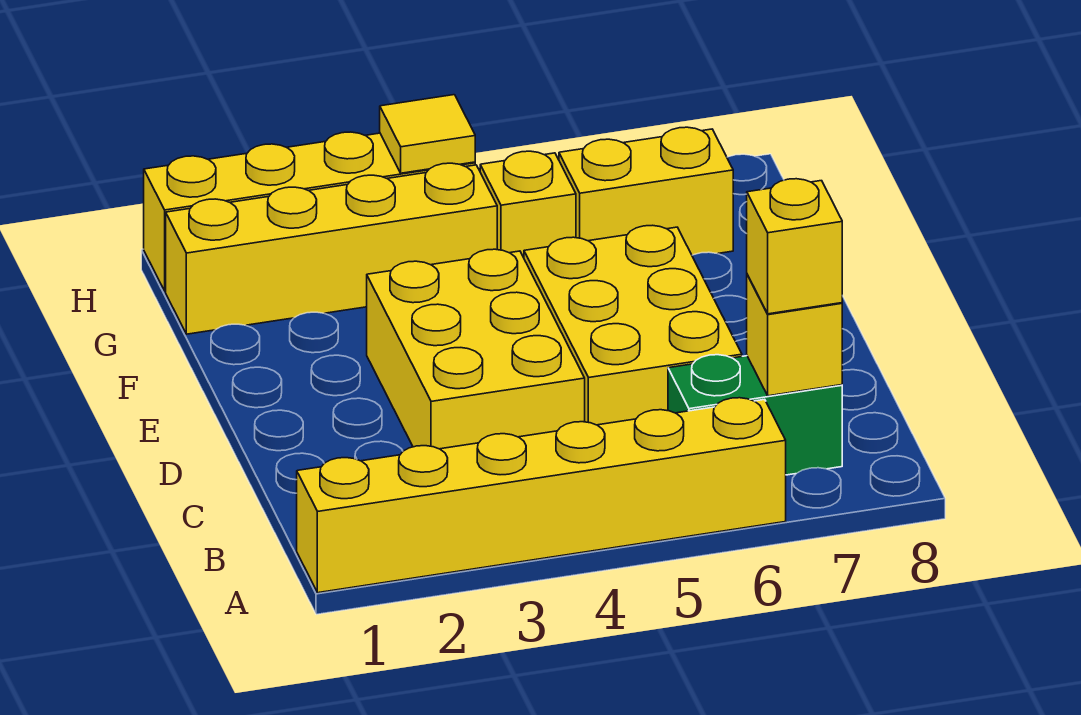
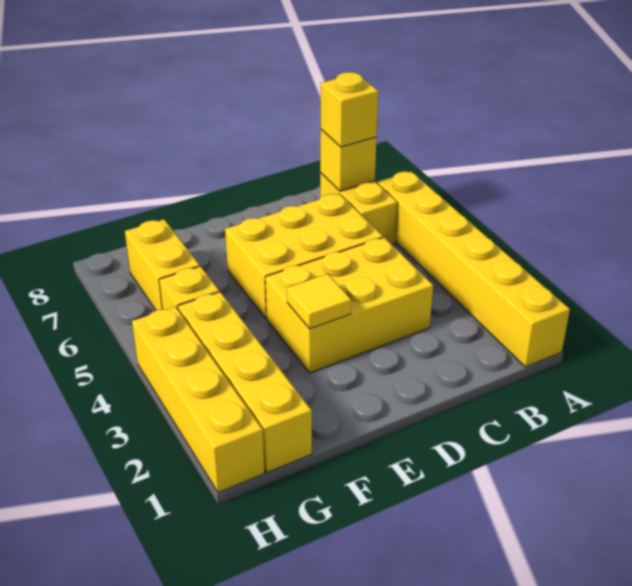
green 1x2 brick [668,355,842,475] -> yellow 1x2 brick [320,173,397,244]
yellow 1x1 tile [380,95,475,173] -> yellow 1x1 tile moved to [287,274,351,329]

